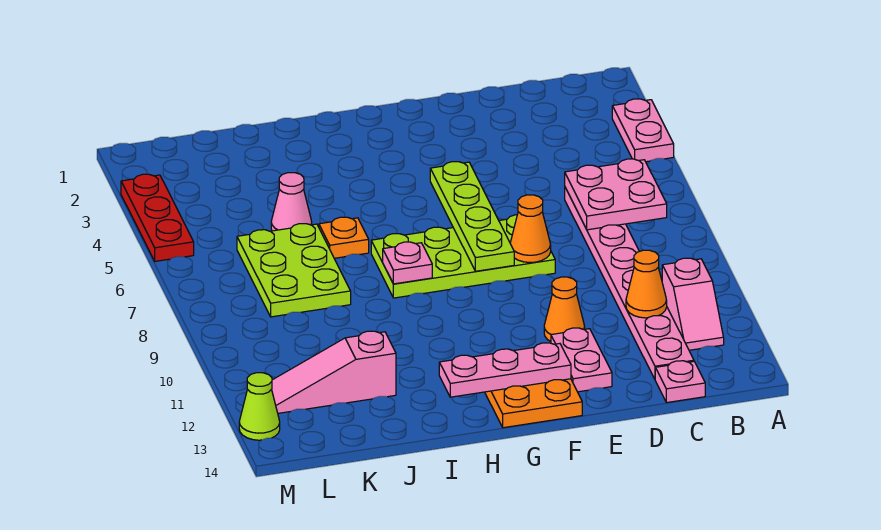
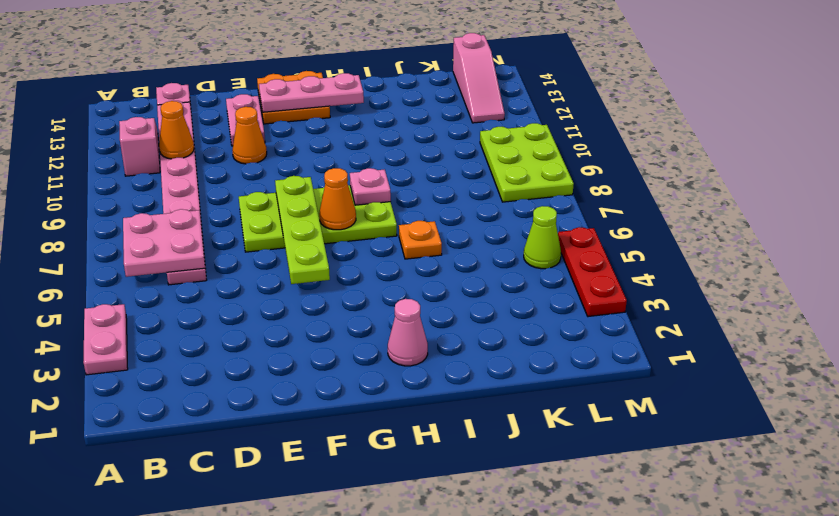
orange 1x1 cone [510,195,551,262] -> orange 1x1 cone moved to [319,168,356,230]
pink 1x1 cone [271,173,312,231] -> pink 1x1 cone moved to [388,299,428,366]
lime 2x3 plate [237,224,351,317] -> lime 2x3 plate moved to [480,123,574,202]
pink 1x3 slope [272,331,396,413] -> pink 1x3 slope turned to [453,33,505,123]
lime 1x1 cone [239,373,280,440] -> lime 1x1 cone moved to [524,206,561,269]

